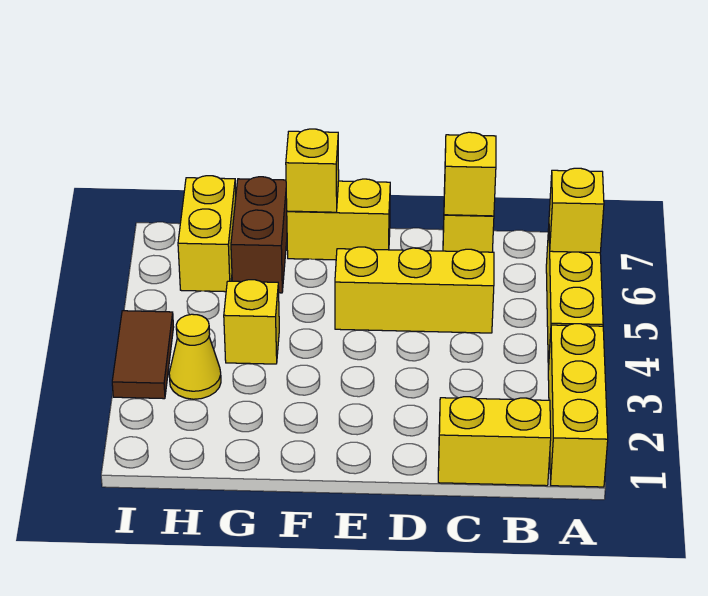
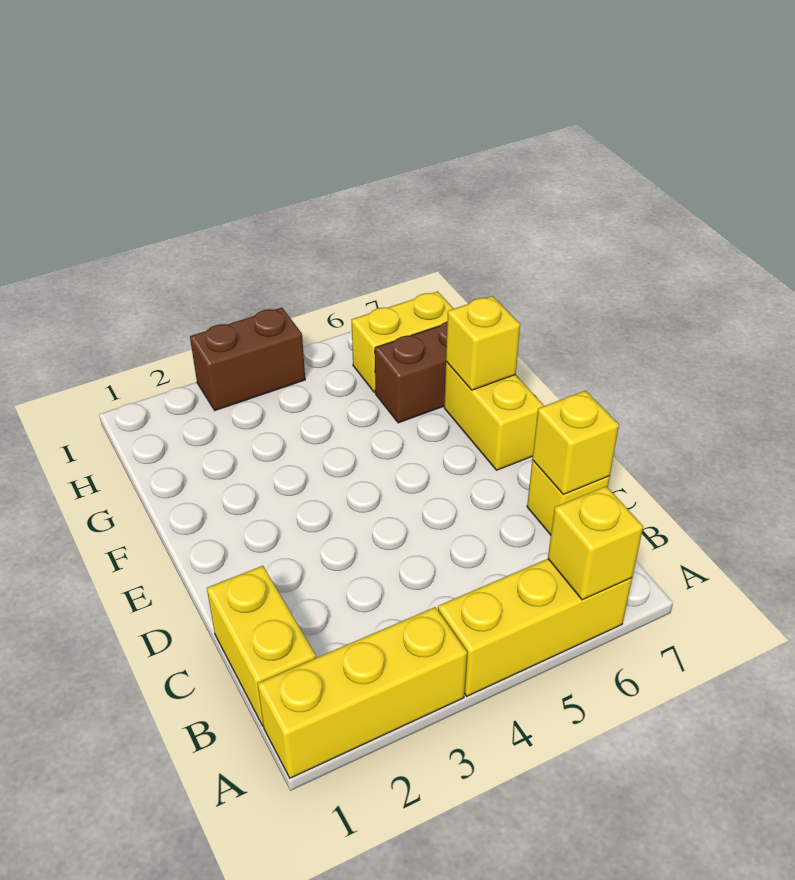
yellow 1x3 brick [335,247,494,333] -> none
yellow 1x1 brick [224,280,279,364] -> none
yellow 1x1 cone [169,314,221,399] -> none
brown 1x2 tile [112,311,174,399] -> brown 1x2 brick [190,307,305,410]

